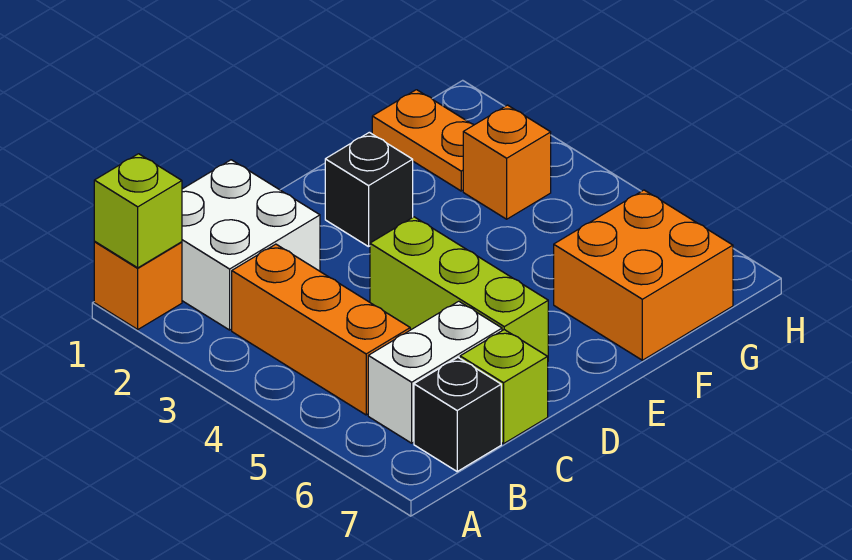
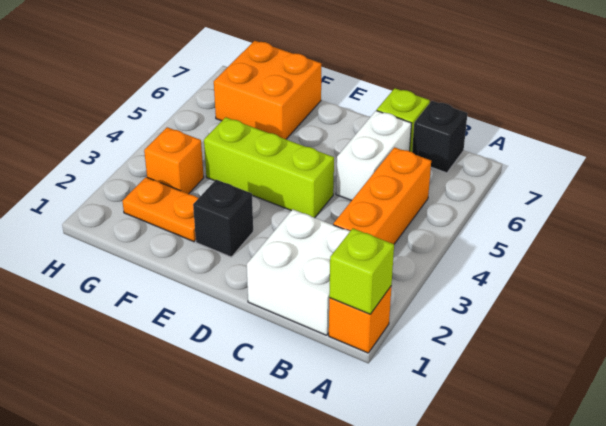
white 1x2 brick [368,301,502,443] -> white 1x2 brick turned to [336,111,412,201]
lime 1x3 brick [370,217,548,357] -> lime 1x3 brick turned to [204,117,334,218]
orange 1x2 plate [372,90,474,191] -> orange 1x2 plate turned to [122,177,198,242]

